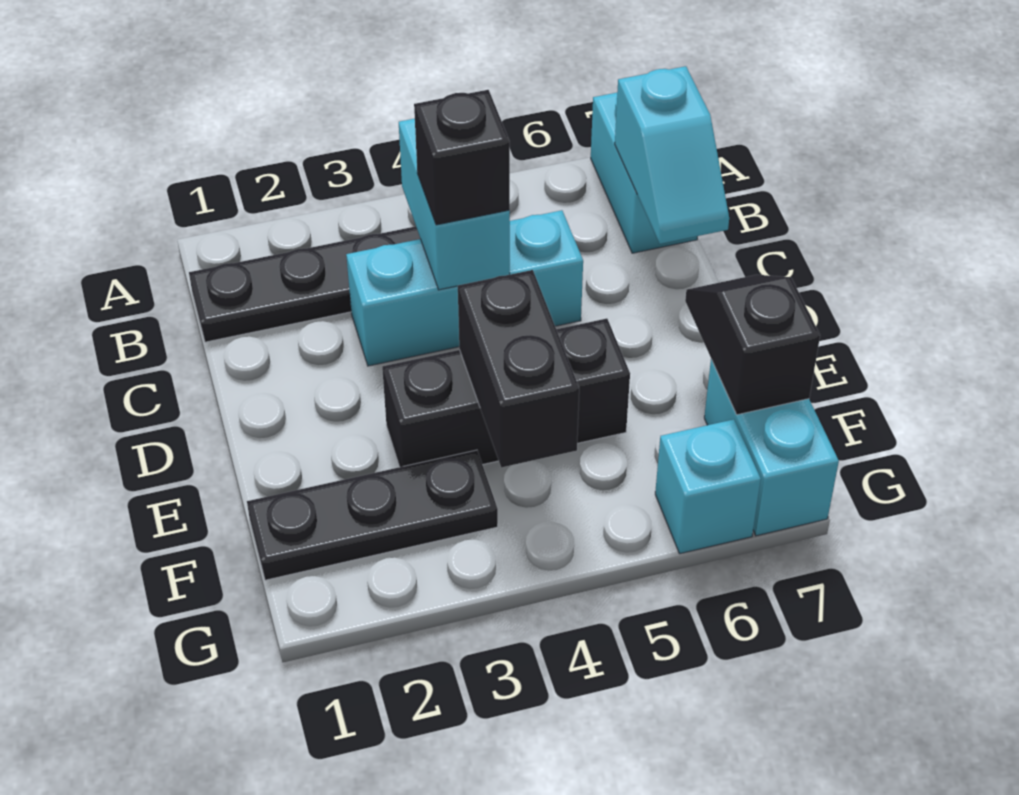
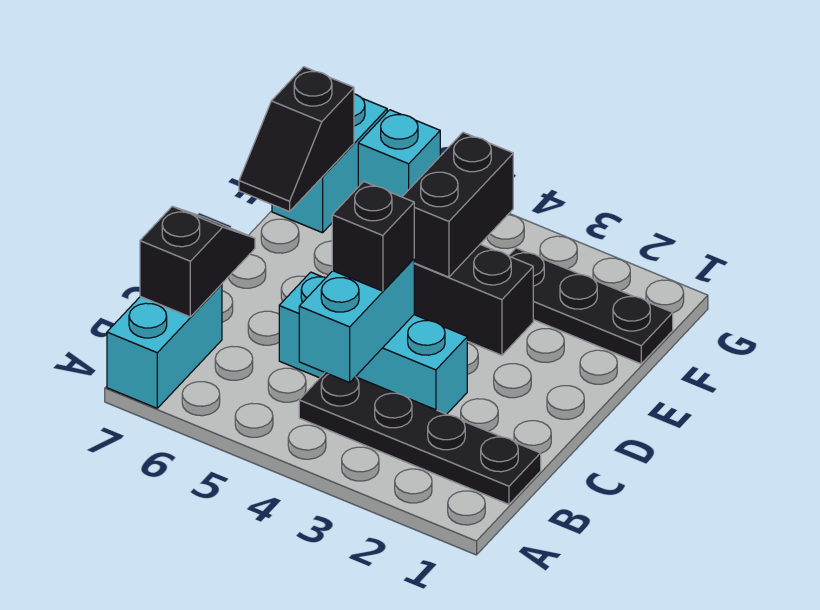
cyan 1x2 slope [615,66,729,244] -> black 1x2 slope [140,206,255,317]

